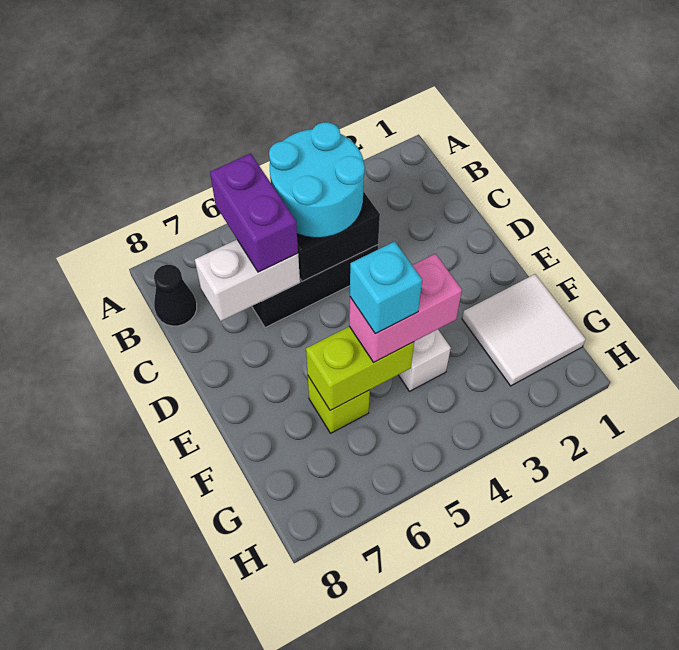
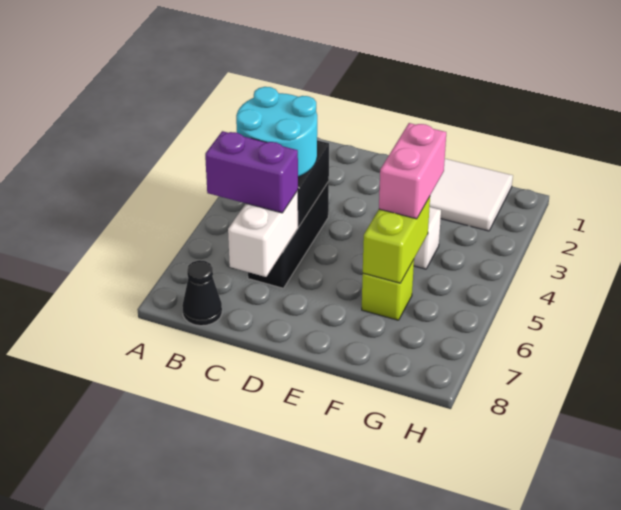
cyan 1x1 brick [350,241,422,334] -> none

